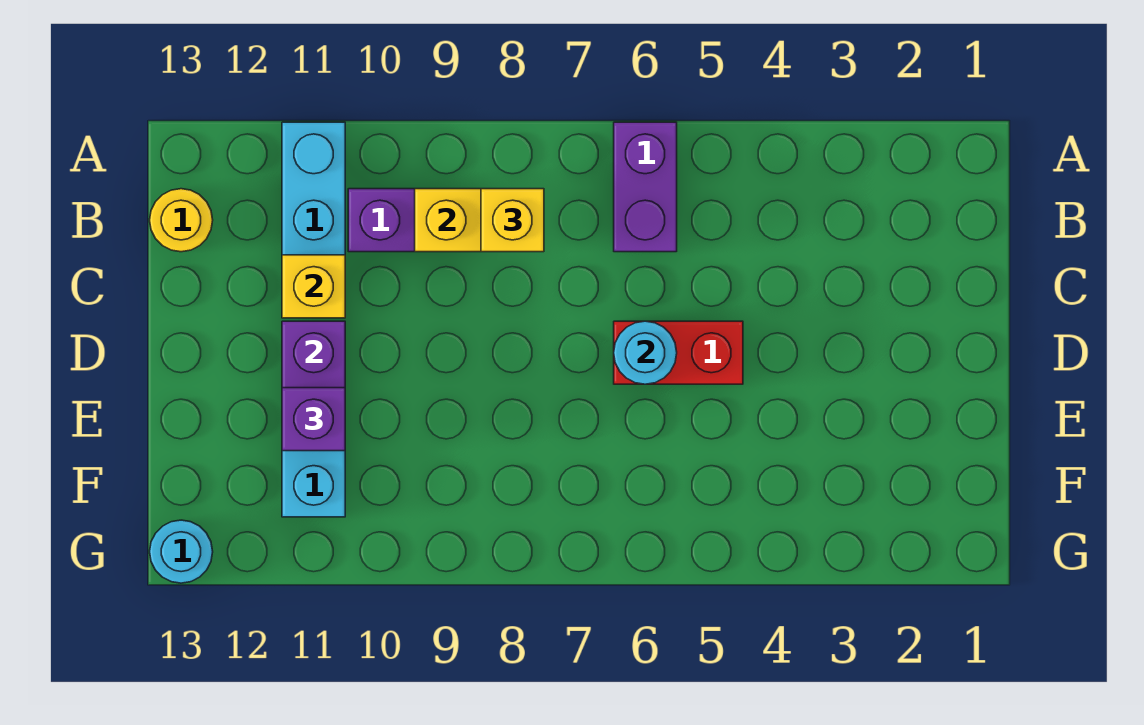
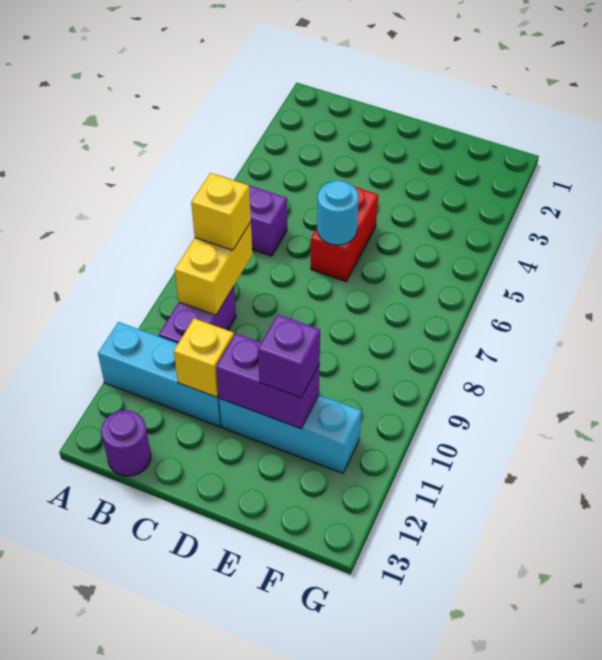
yellow 1x1 round brick [150,189,213,252] -> purple 1x1 round brick [101,410,151,476]
cyan 1x1 round brick [150,520,213,583] -> none

